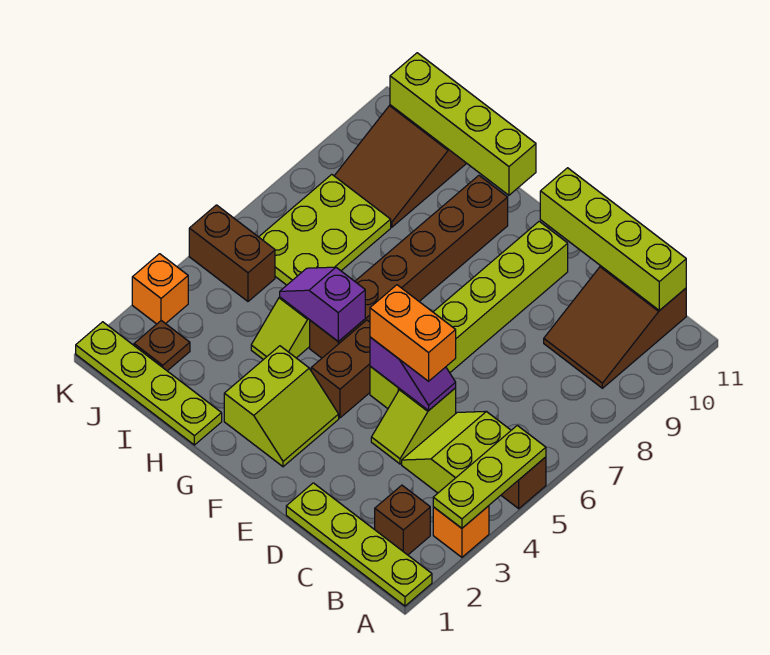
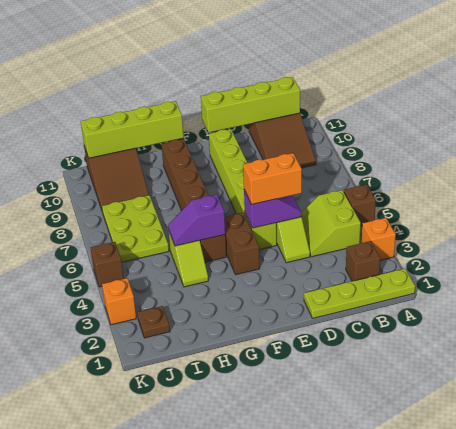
lime 1x3 plate [433,425,546,528] -> none
lime 2x2 slope [224,346,339,467] -> none
lime 1x4 plate [76,322,222,445] -> none
brown 1x2 brick [189,205,275,301] -> brown 1x1 brick [90,242,124,287]

